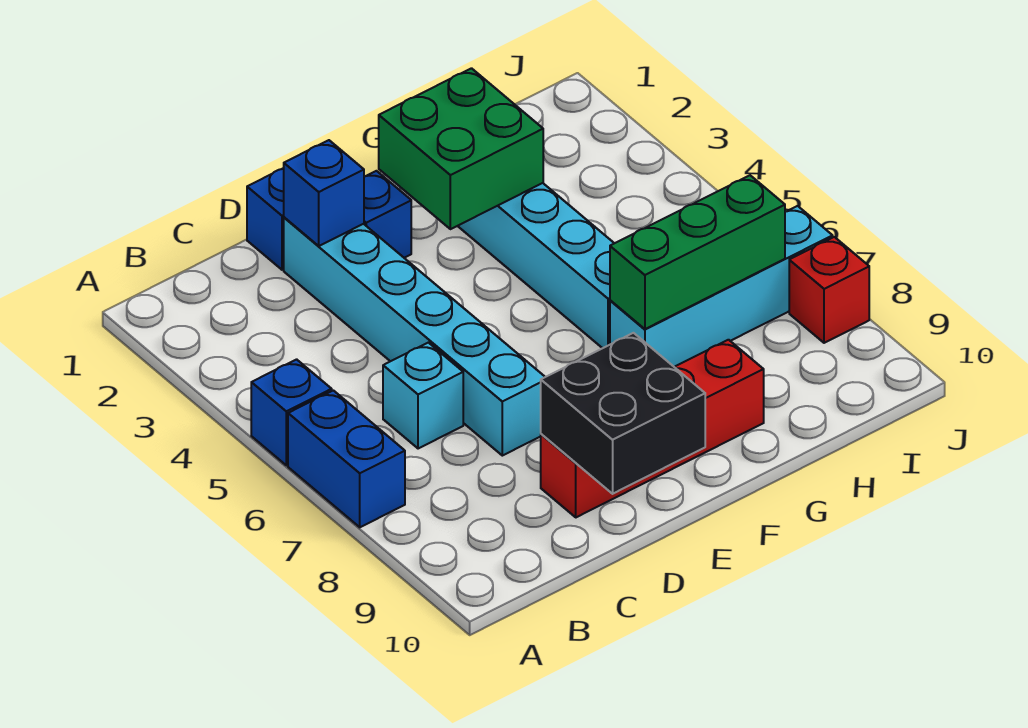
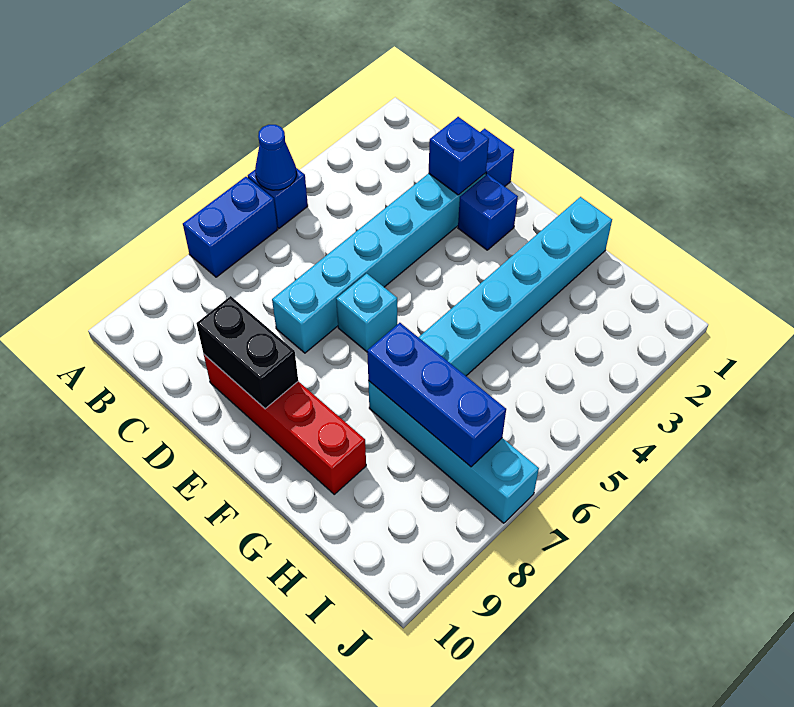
none -> blue 1x1 cone [255,125,296,190]
cyan 1x1 brick [383,343,463,449] -> cyan 1x1 brick moved to [336,274,397,352]
black 2x2 brick [541,333,705,494] -> black 1x2 brick [197,296,298,409]
green 2x2 brick [379,68,543,229] -> none
green 1x3 brick [610,175,785,329] -> blue 1x3 brick [367,323,506,467]
red 1x1 brick [789,237,869,343] -> none

